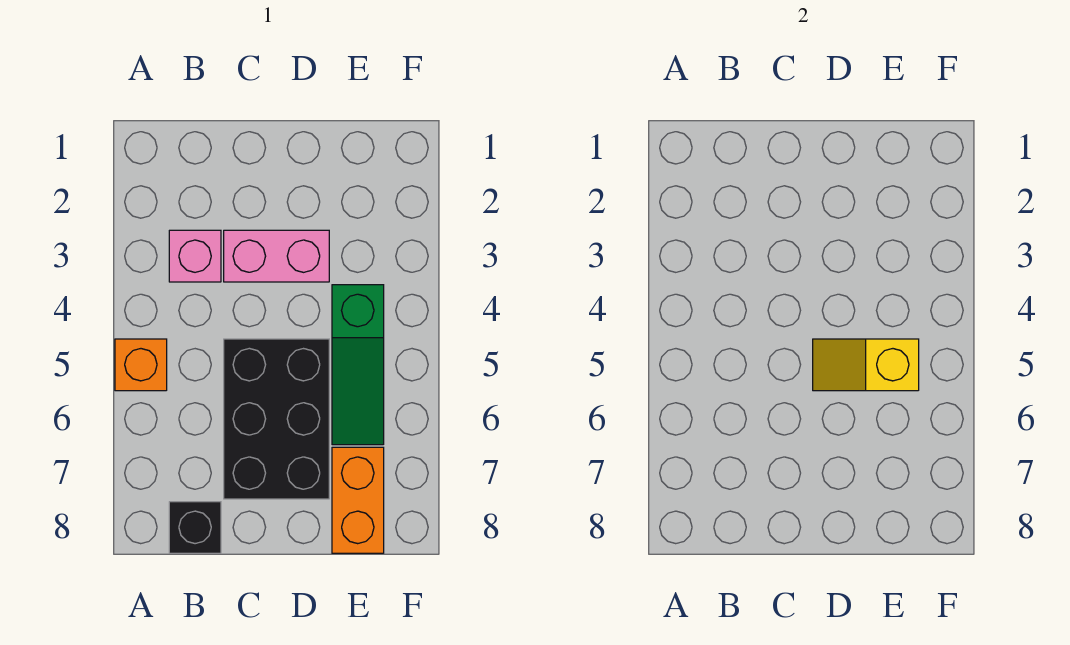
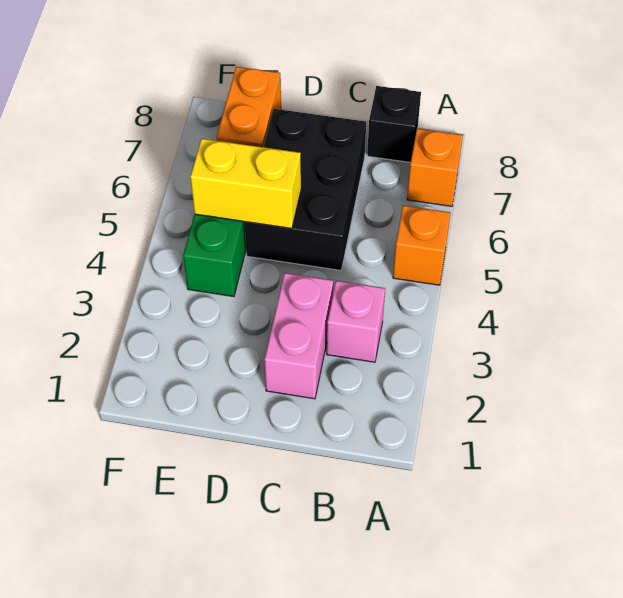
none -> orange 1x1 brick [407,129,463,206]
pink 1x2 brick [224,230,329,282] -> pink 1x2 brick turned to [264,273,333,399]
yellow 1x2 slope [813,339,919,391] -> yellow 1x2 brick [190,139,301,228]

